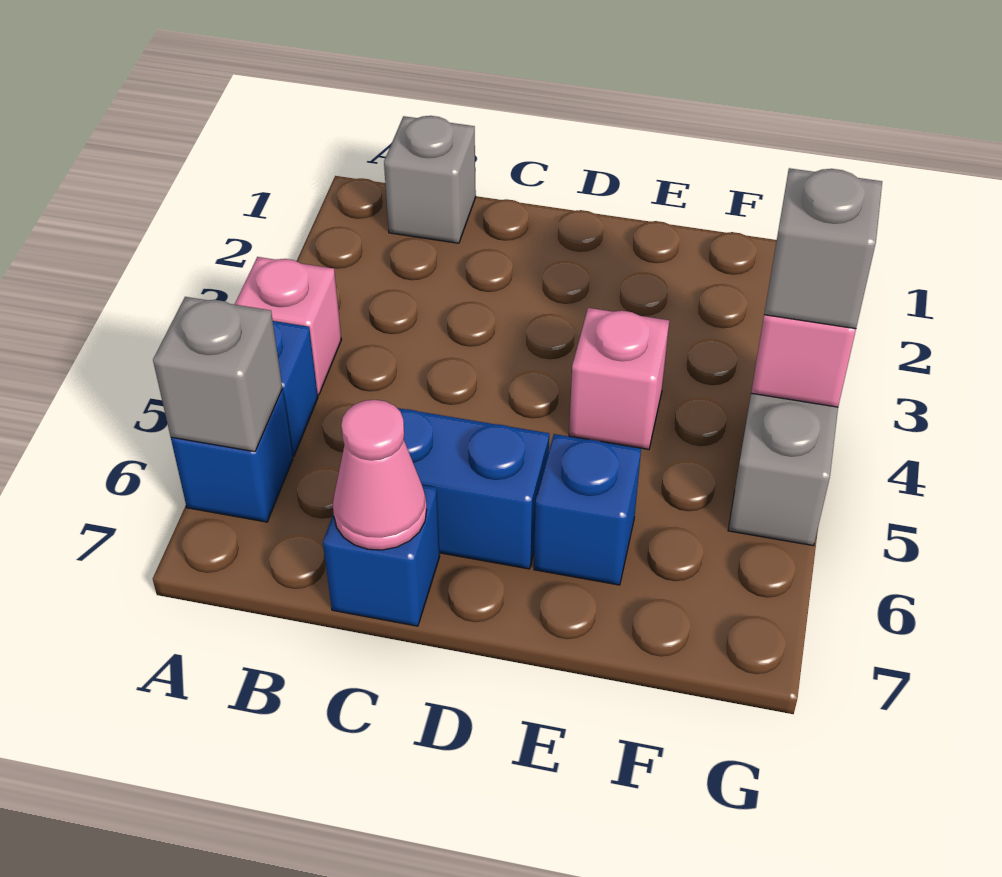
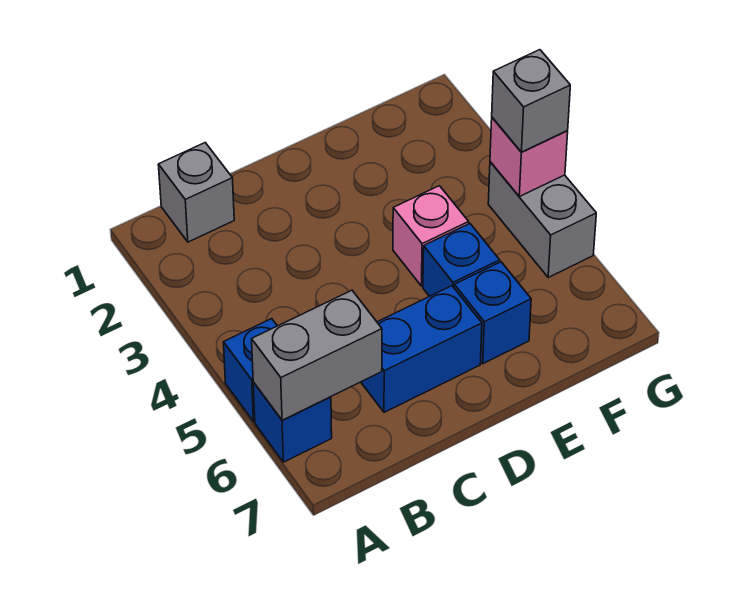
pink 1x1 brick [234,257,341,395] -> none
grey 1x1 brick [153,297,282,452] -> grey 1x2 brick [252,290,382,420]
blue 1x1 brick [323,485,440,626] -> blue 1x1 brick moved to [423,224,500,296]
pink 1x1 cone [333,400,427,550] -> none

